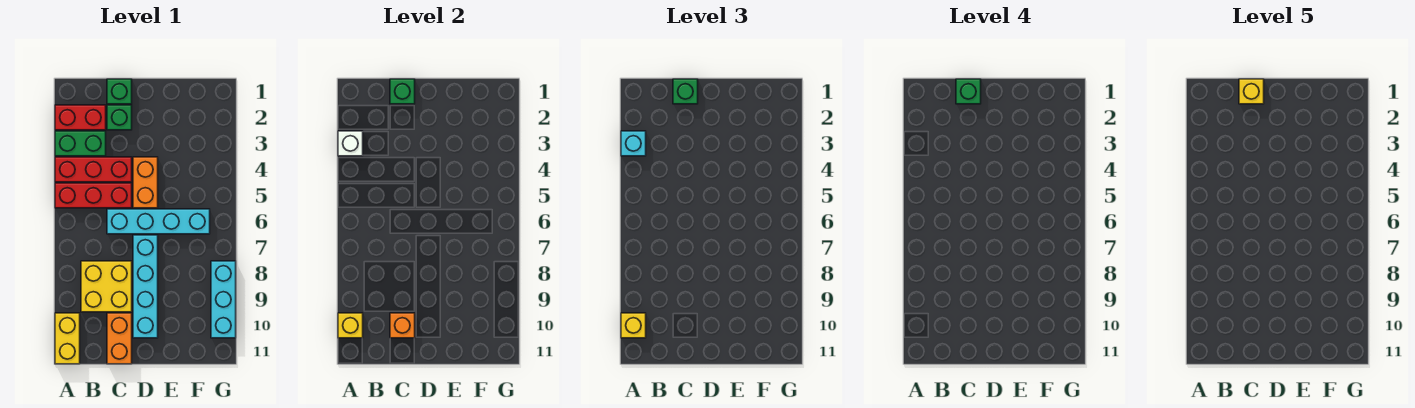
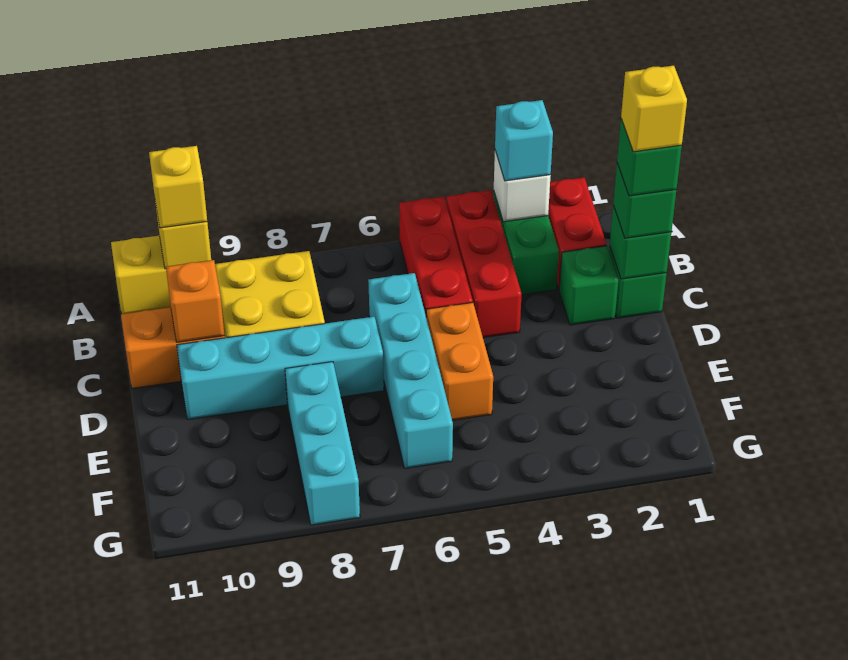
orange 1x2 brick [133,157,158,208] -> orange 1x2 brick turned to [426,303,493,420]
cyan 1x3 brick [211,261,236,338] -> cyan 1x3 brick turned to [285,362,360,525]

